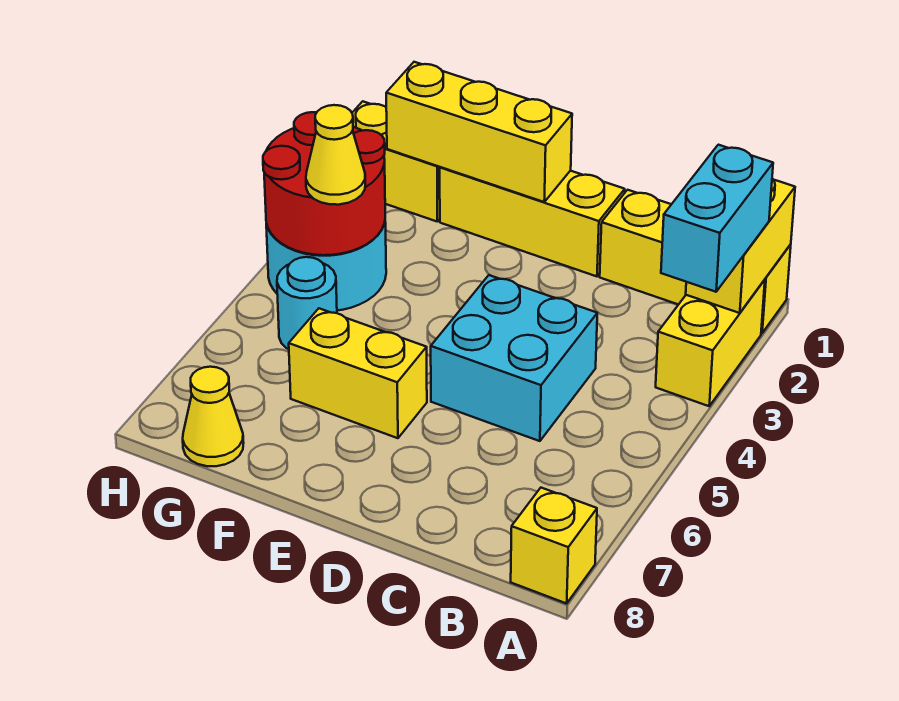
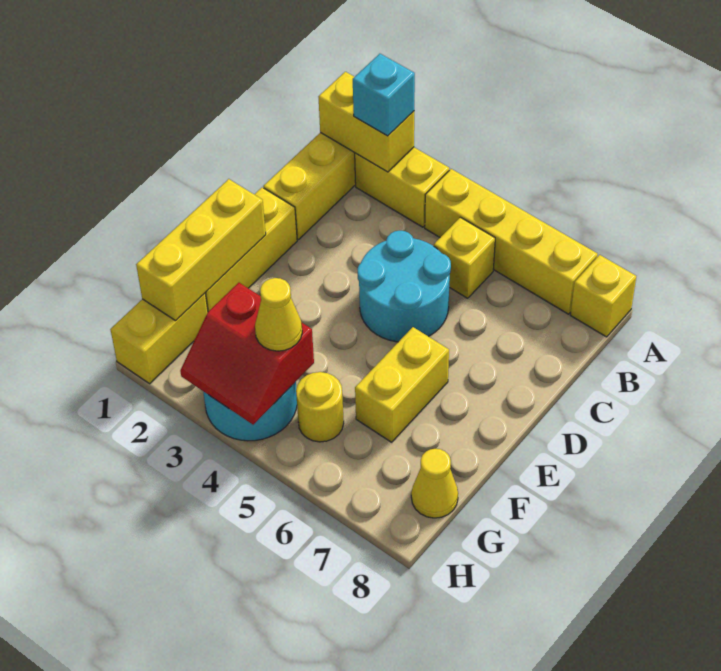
cyan 1x2 brick [661,145,773,292] -> cyan 1x1 brick [353,54,415,136]
none -> yellow 1x4 brick [425,169,598,314]
none -> yellow 1x1 brick [434,217,495,298]
cyan 2x2 brick [431,275,597,441] -> cyan 2x2 round brick [357,231,451,342]
red 2x2 round brick [263,112,385,255] -> red 2x2 slope [180,283,314,425]
cyan 1x1 round brick [277,257,337,349] -> yellow 1x1 round brick [296,372,344,442]

